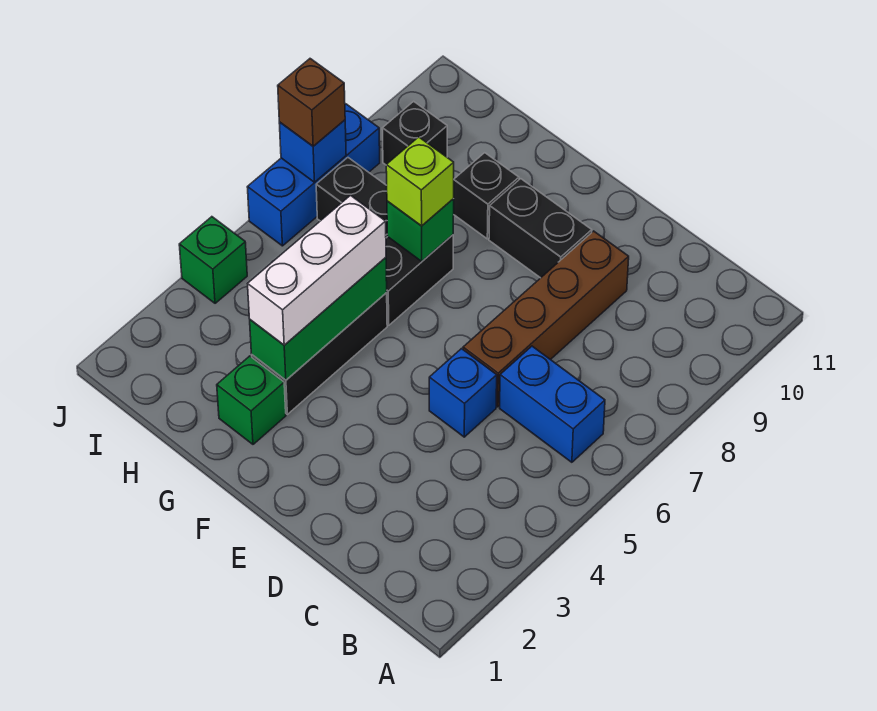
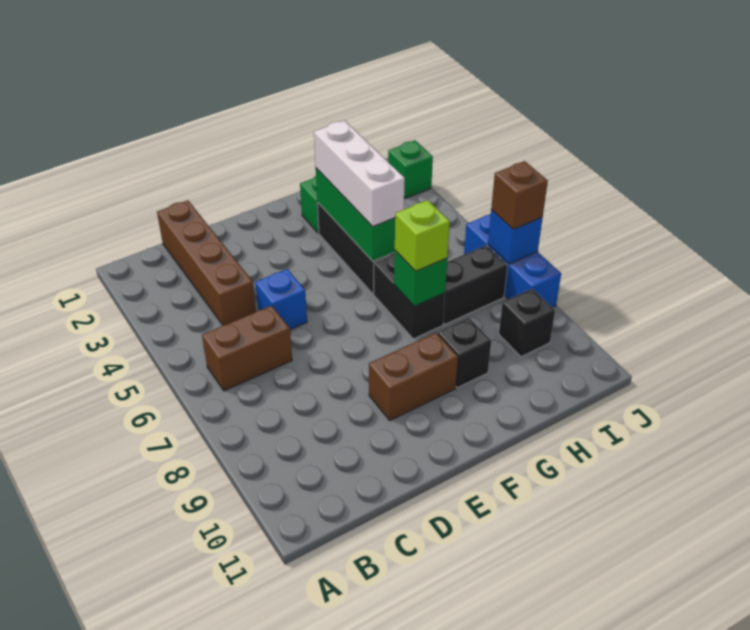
blue 1x2 brick [500,346,605,462] -> brown 1x2 brick [202,306,292,391]
brown 1x4 brick [463,231,629,407] -> brown 1x4 brick moved to [157,200,256,325]
black 1x2 brick [489,179,592,278] -> brown 1x2 brick [369,333,458,420]
green 1x1 brick [179,217,247,303] -> green 1x1 brick moved to [388,140,433,198]

